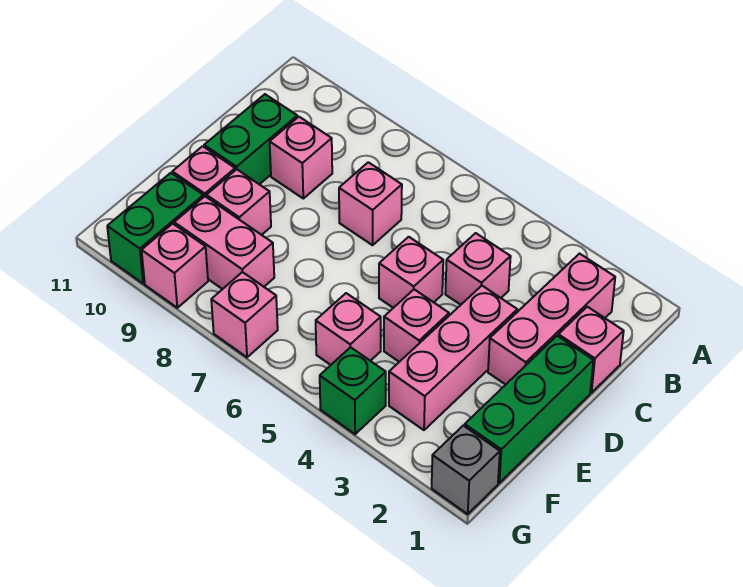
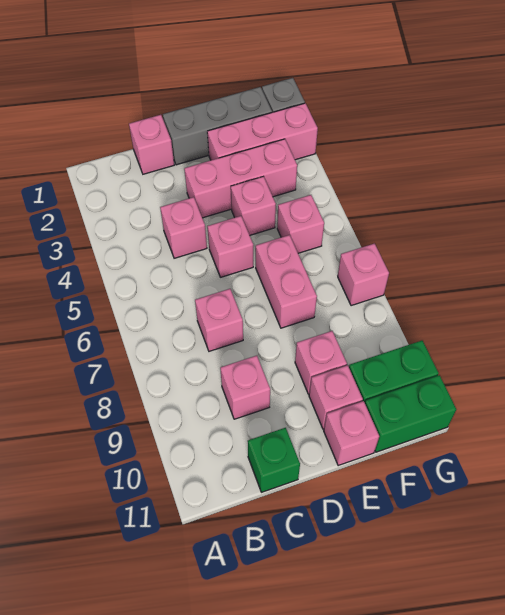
pink 1x3 brick [488,254,615,385] -> pink 1x3 brick moved to [207,103,318,160]
green 1x2 brick [204,94,297,184] -> green 1x2 brick moved to [365,375,456,452]
green 1x3 brick [465,336,593,483] -> grey 1x3 brick [163,87,272,165]
pink 1x2 brick [174,196,274,289] -> pink 1x2 brick moved to [256,235,317,328]
green 1x1 brick [320,347,386,434] -> green 1x1 brick moved to [248,428,300,492]
pink 1x1 brick [142,224,208,308] -> pink 1x1 brick moved to [324,401,379,466]

